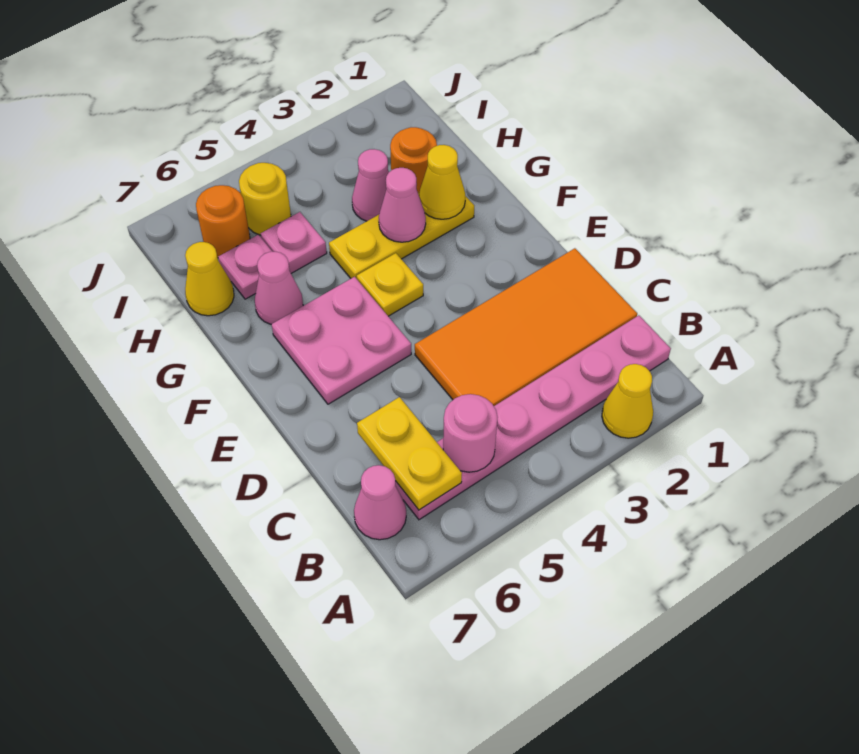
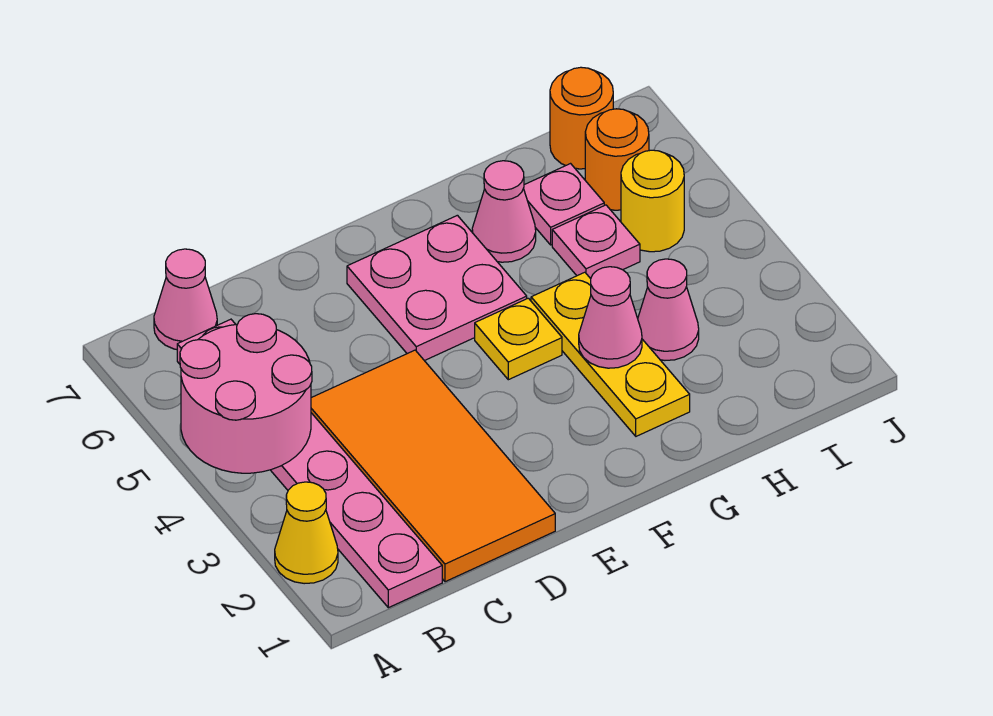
pink 1x1 round brick [443,394,498,472] -> pink 2x2 round brick [180,314,312,473]
yellow 1x2 plate [357,397,462,510] -> none
yellow 1x1 cone [419,145,465,219] -> none
orange 1x1 round brick [390,127,437,192] -> orange 1x1 round brick moved to [550,67,613,169]
yellow 1x1 cone [185,242,234,316] -> none

